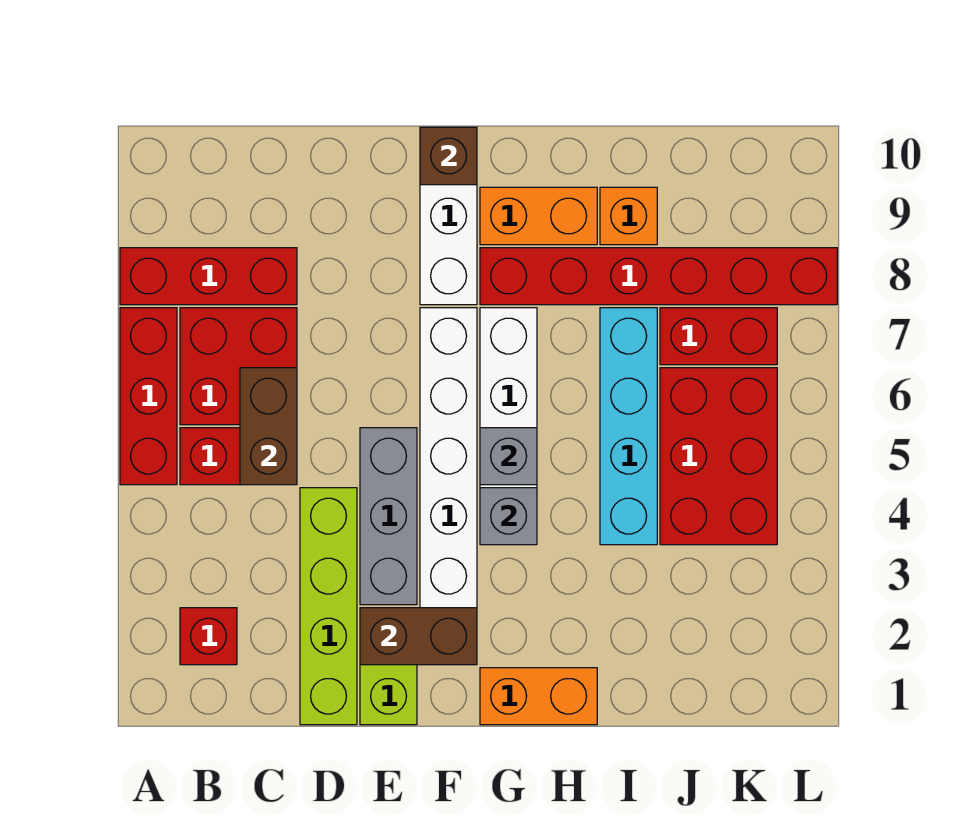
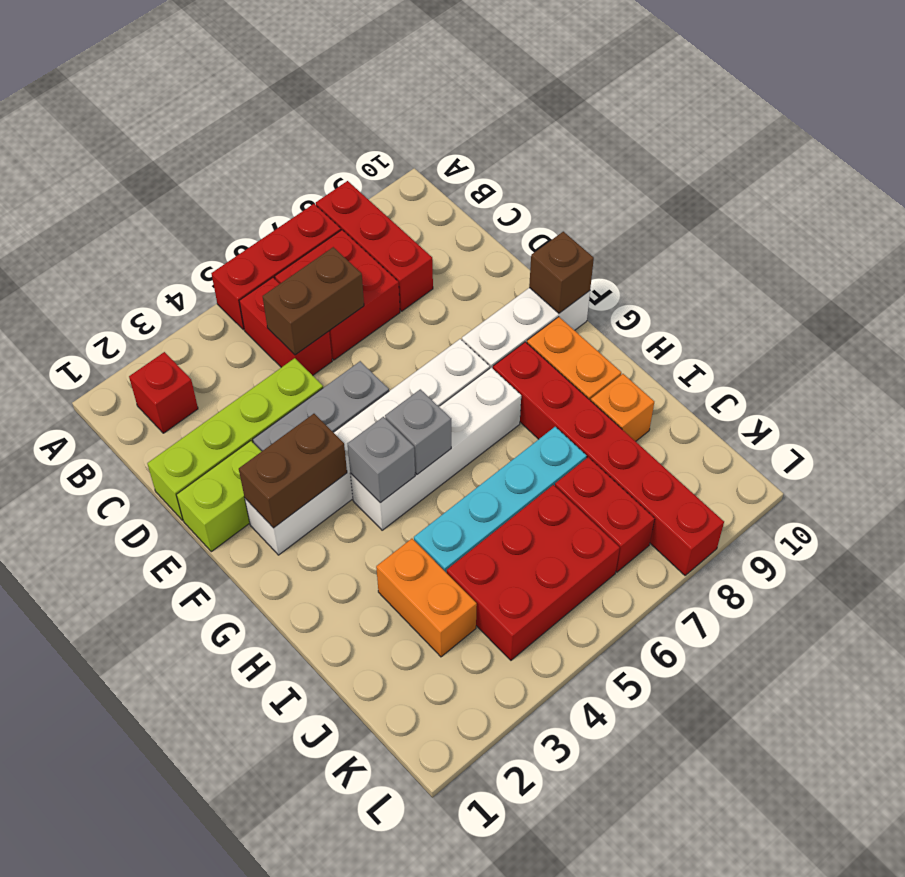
brown 1x2 brick [360,608,477,665] -> brown 1x2 brick turned to [239,414,347,528]
orange 1x2 brick [480,668,597,725] -> orange 1x2 brick moved to [376,539,477,657]

